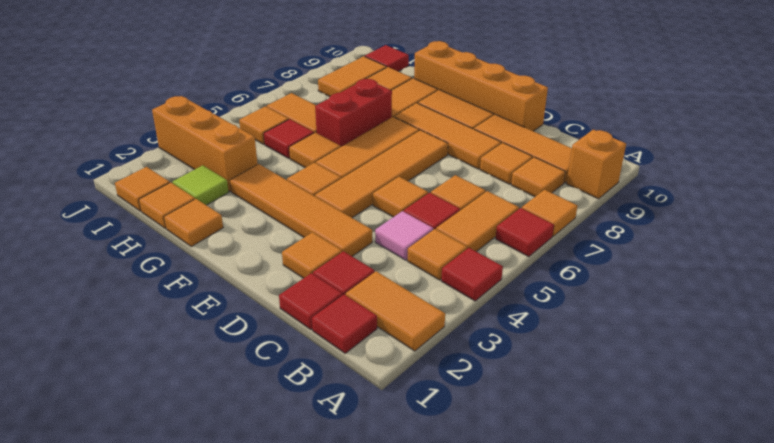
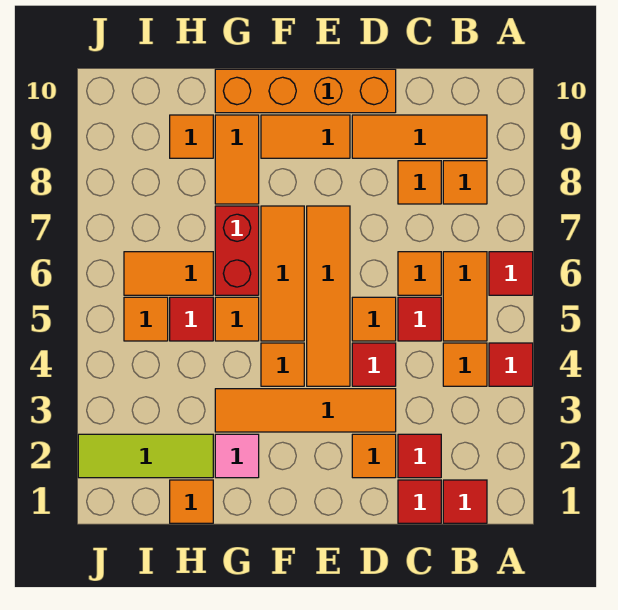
orange 1x2 tile [346,271,445,351] -> none
orange 1x1 tile [522,190,577,236] -> none
orange 1x1 brick [566,130,626,199] -> none
pink 1x1 tile [375,211,433,260] -> pink 1x1 tile moved to [215,434,259,478]
orange 1x3 tile [394,103,501,169] -> none
orange 1x1 tile [164,199,223,246] -> none
lime 1x1 tile [173,165,229,205] -> lime 1x3 tile [78,434,213,478]
orange 1x3 brick [152,96,258,192] -> none
orange 1x1 tile [115,167,170,211] -> none
orange 1x2 tile [318,56,387,96] -> none
red 1x1 tile [365,45,409,71] -> red 1x1 tile moved to [352,343,396,386]

